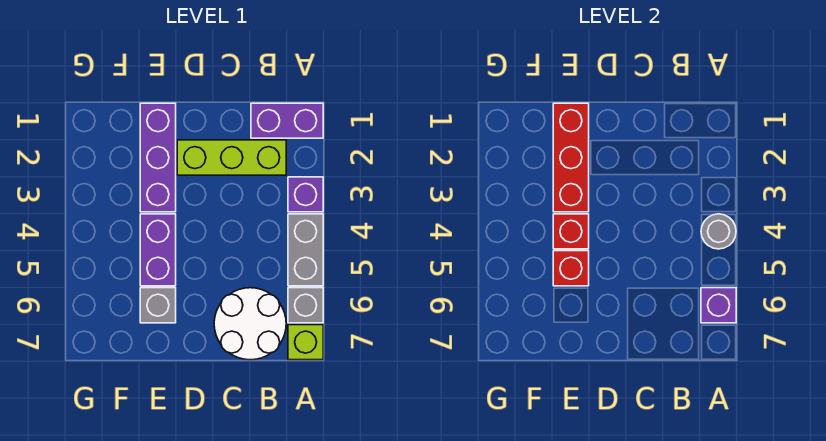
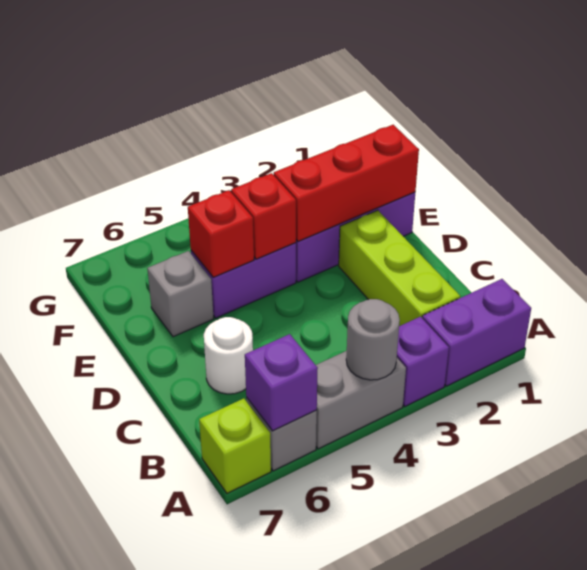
purple 1x2 brick [251,103,323,138] -> purple 1x2 brick turned to [422,279,531,386]
white 2x2 round brick [214,288,286,360] -> white 1x1 round brick [204,317,253,394]

